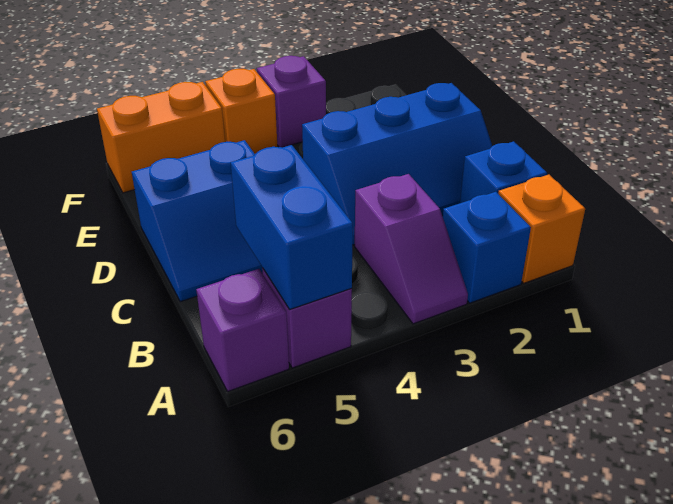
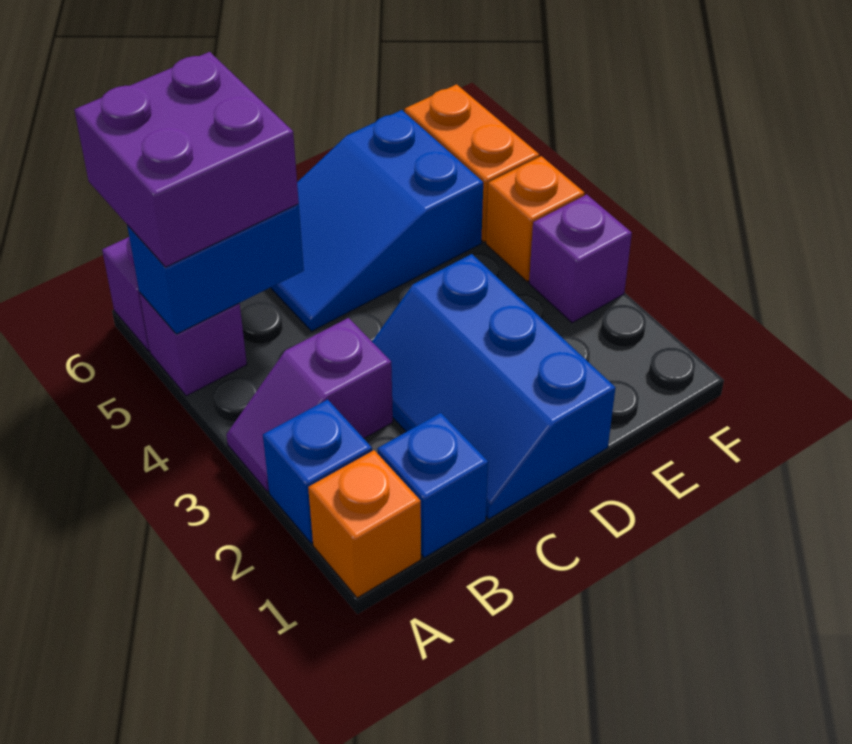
none -> purple 2x2 brick [74,52,299,267]
blue 2x2 slope [132,140,263,302] -> blue 2x3 slope [270,110,483,331]

